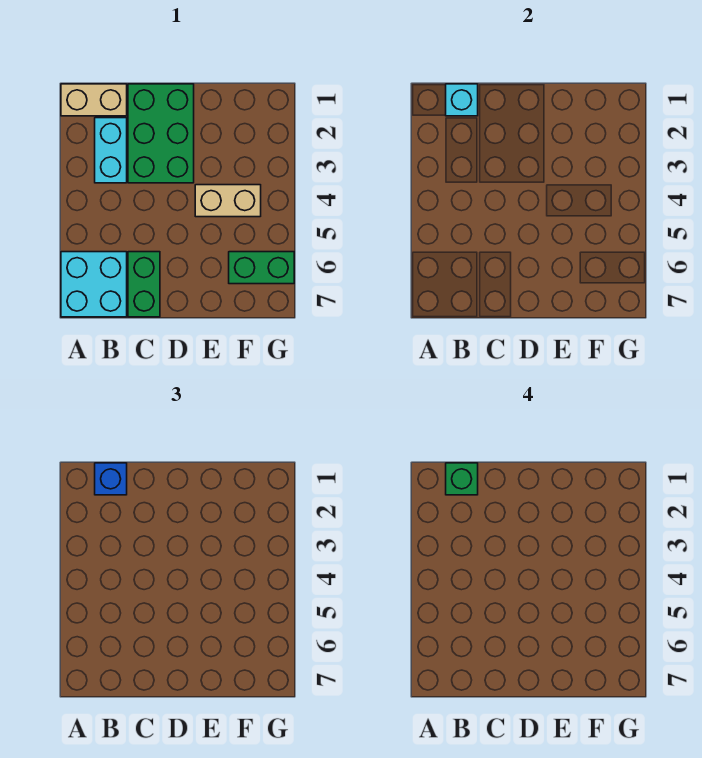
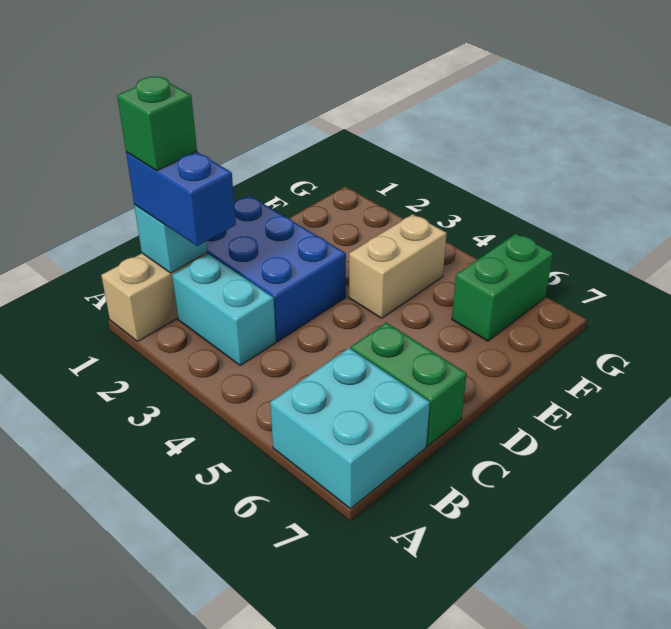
blue 1x1 brick [95,463,127,495] -> blue 1x2 brick [126,152,236,246]
green 2x3 brick [128,84,194,183] -> blue 2x3 brick [206,196,346,341]

